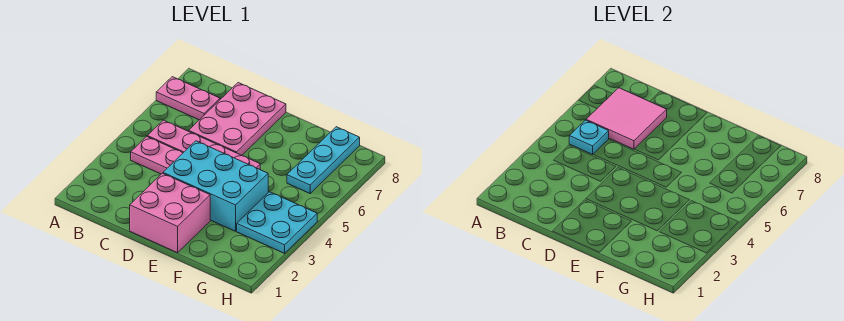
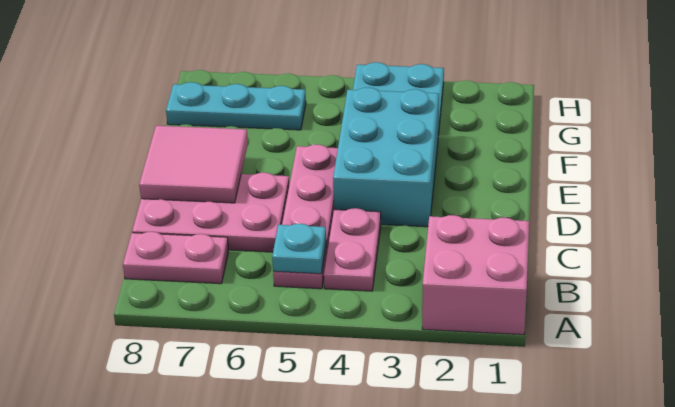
pink 1x2 plate [156,77,220,120] -> pink 1x2 plate turned to [123,232,229,284]
pink 2x2 tile [586,88,667,149] -> pink 2x2 tile moved to [139,126,248,203]
pink 2x2 brick [130,173,210,253] -> pink 2x2 brick moved to [422,215,529,335]

